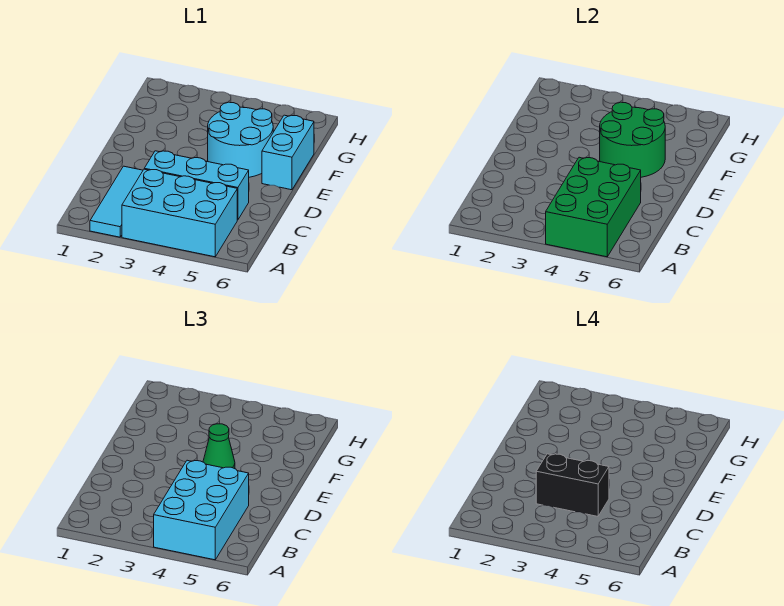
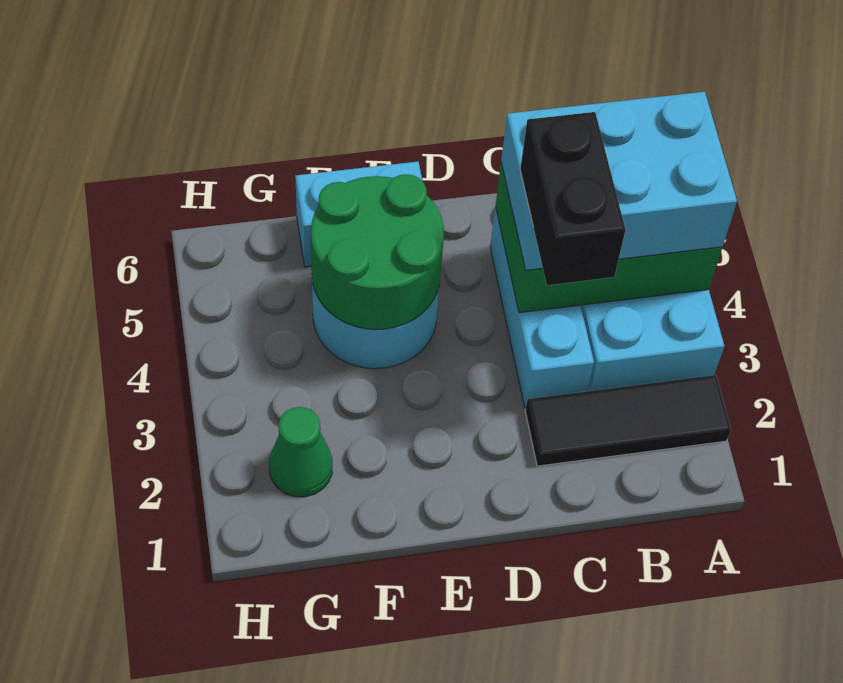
cyan 1x3 tile [90,166,143,237] -> black 1x3 tile [525,375,731,466]
green 1x1 cone [203,424,235,469] -> green 1x1 cone moved to [269,407,332,497]

